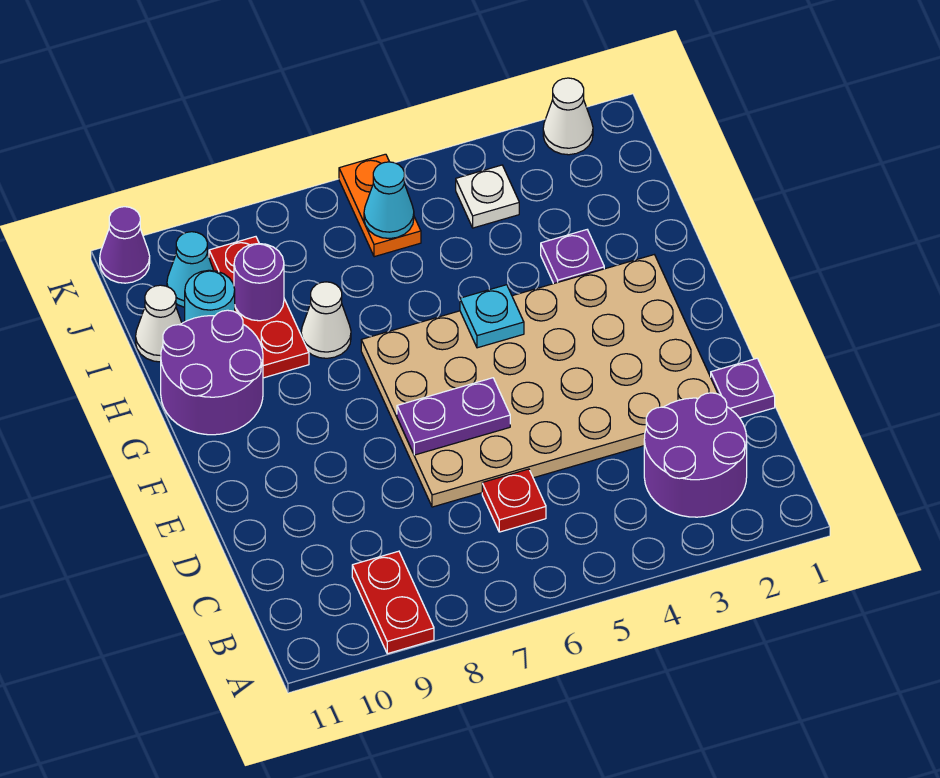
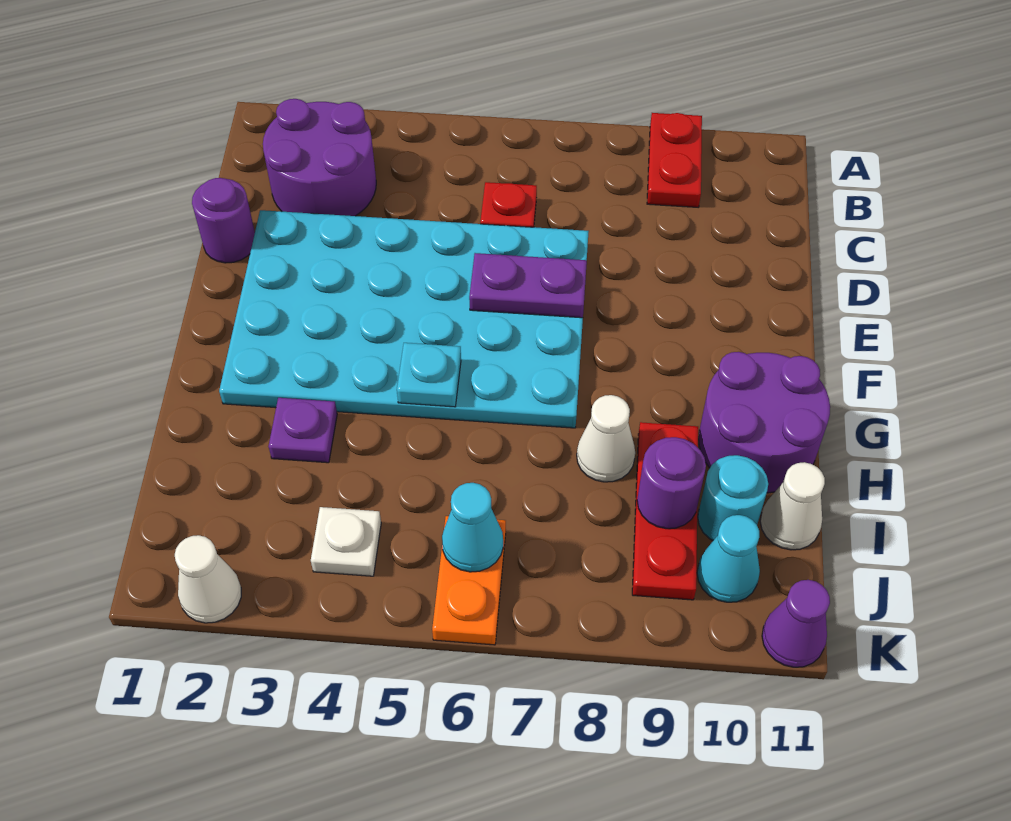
purple 1x1 plate [711,358,775,418] -> purple 1x1 round brick [192,178,255,263]
tan 4x6 plate [361,255,718,507] -> cyan 4x6 plate [219,210,589,428]

